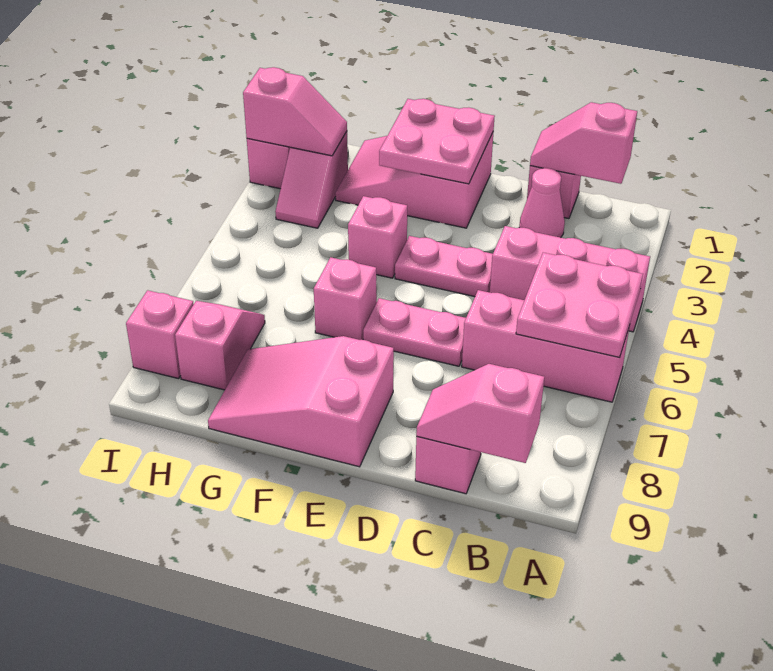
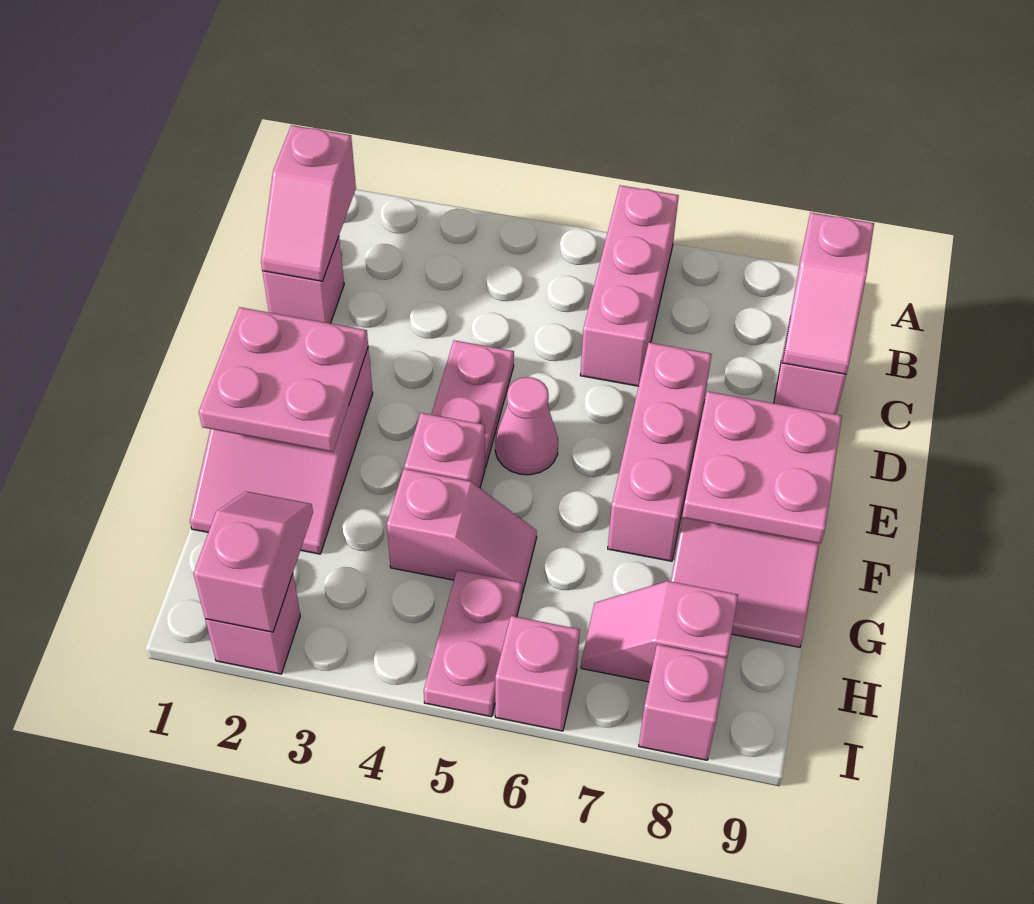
pink 1x3 brick [490,226,650,332] -> pink 1x3 brick moved to [608,343,712,561]
pink 2x2 plate [516,253,643,358] -> pink 2x2 plate moved to [682,391,842,544]
pink 1x1 cone [519,168,565,238] -> pink 1x1 cone moved to [495,377,558,475]
pink 1x2 plate [363,298,466,366] -> pink 1x2 plate moved to [424,570,522,717]
pink 1x1 brick [314,257,377,340] -> pink 1x1 brick moved to [495,616,580,731]
pink 1x2 slope [275,132,348,228] -> pink 1x2 slope moved to [387,469,537,593]

